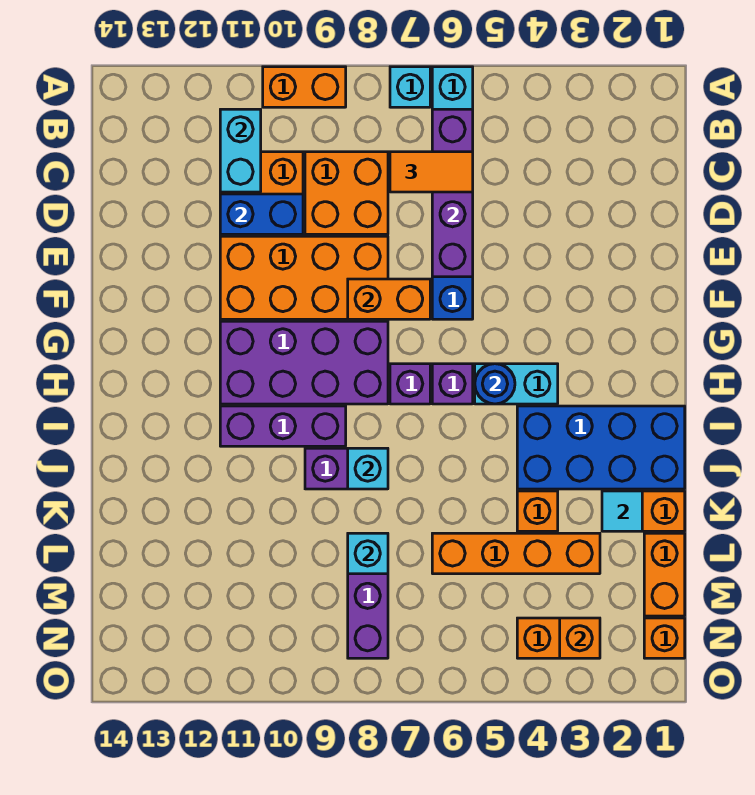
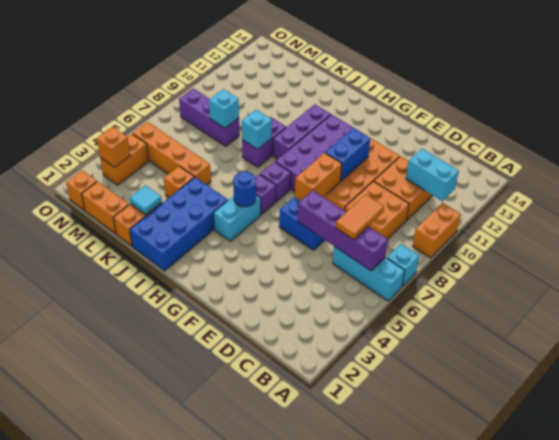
blue 1x2 brick [220,194,303,234] -> blue 1x2 brick moved to [325,128,370,181]
orange 1x4 brick [432,533,600,574] -> orange 1x4 brick turned to [133,122,211,185]

